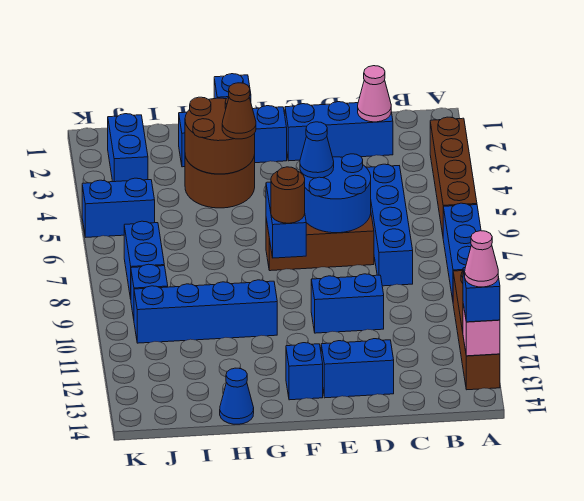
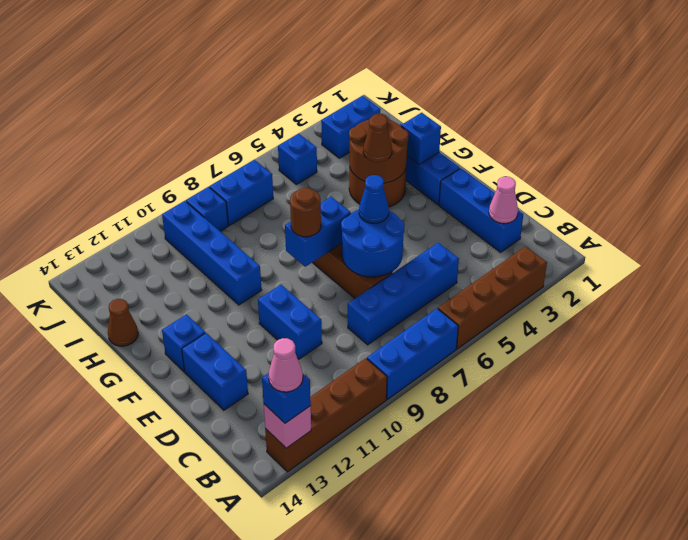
blue 1x1 cone [220,368,254,424] -> brown 1x1 cone [108,299,138,346]
blue 1x2 brick [82,178,155,237] -> blue 1x1 brick [278,134,317,184]

